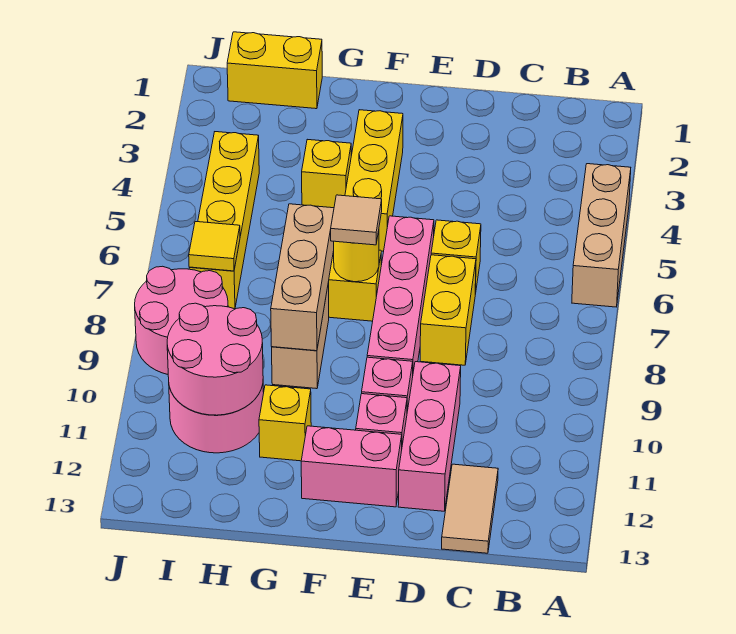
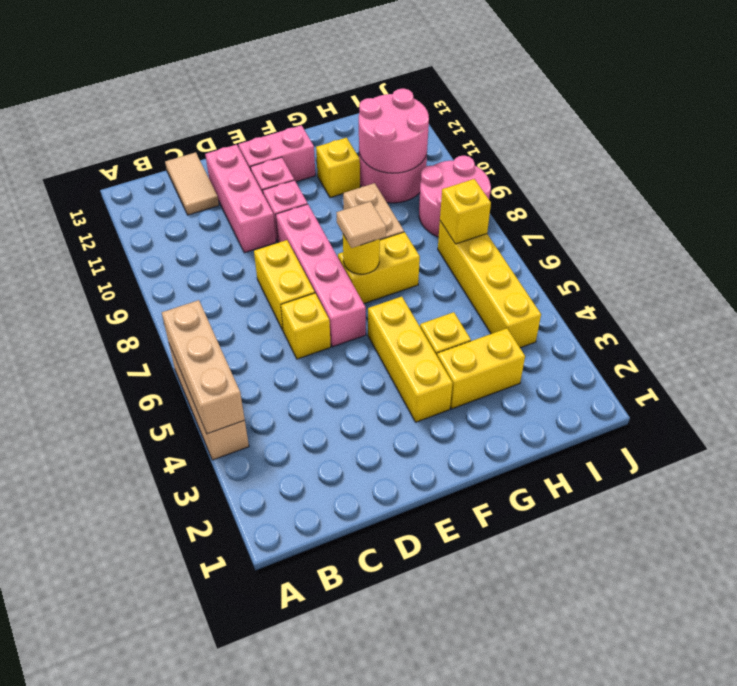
tan 1x3 brick [271,204,334,351] -> tan 1x3 brick moved to [162,300,245,434]
yellow 1x2 brick [227,32,322,109] -> yellow 1x2 brick moved to [437,328,525,409]
yellow 1x1 tile [189,221,240,271] -> yellow 1x1 brick [440,179,491,244]

